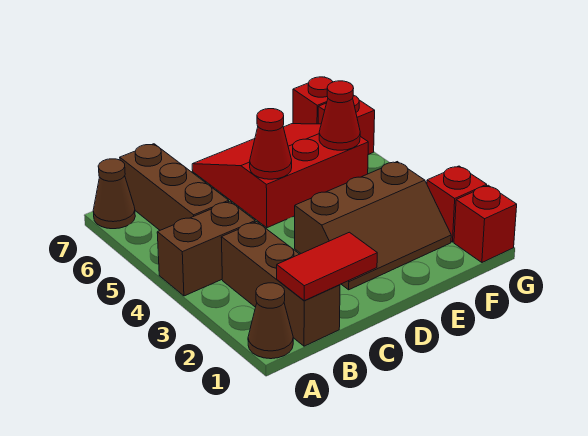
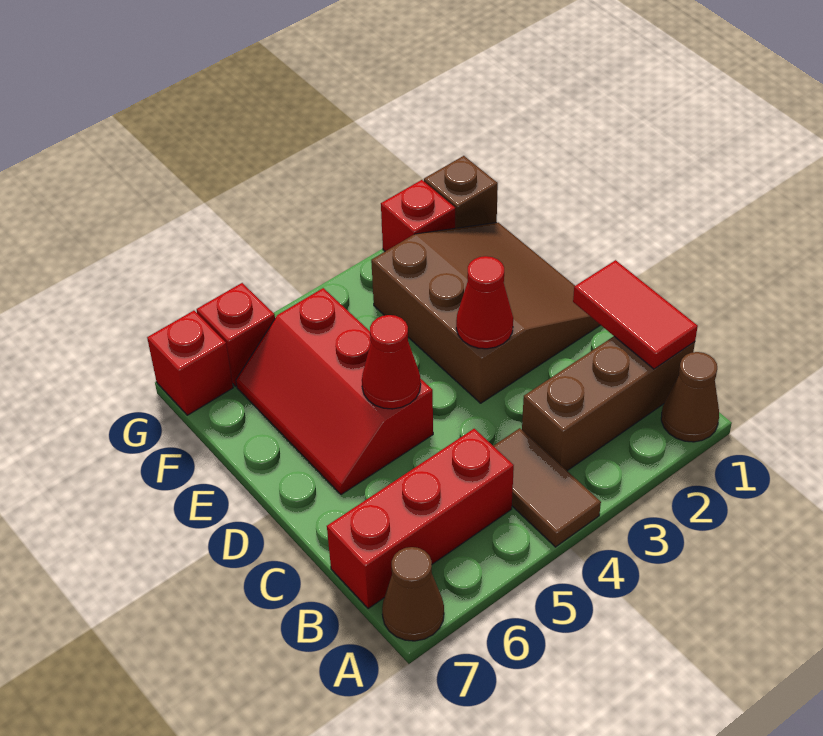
brown 1x2 brick [157,201,255,296] -> brown 1x2 tile [494,428,601,547]
brown 1x3 brick [120,144,229,230] -> red 1x3 brick [327,429,514,609]
brown 2x3 slope [295,162,451,290] -> brown 3x3 slope [371,223,600,403]
red 3x3 slope [192,124,368,228] -> red 2x3 slope [236,288,433,495]
red 1x1 cone [319,81,360,150] -> red 1x1 cone moved to [456,256,513,349]
red 1x1 brick [454,185,517,262] -> brown 1x1 brick [424,156,498,228]

